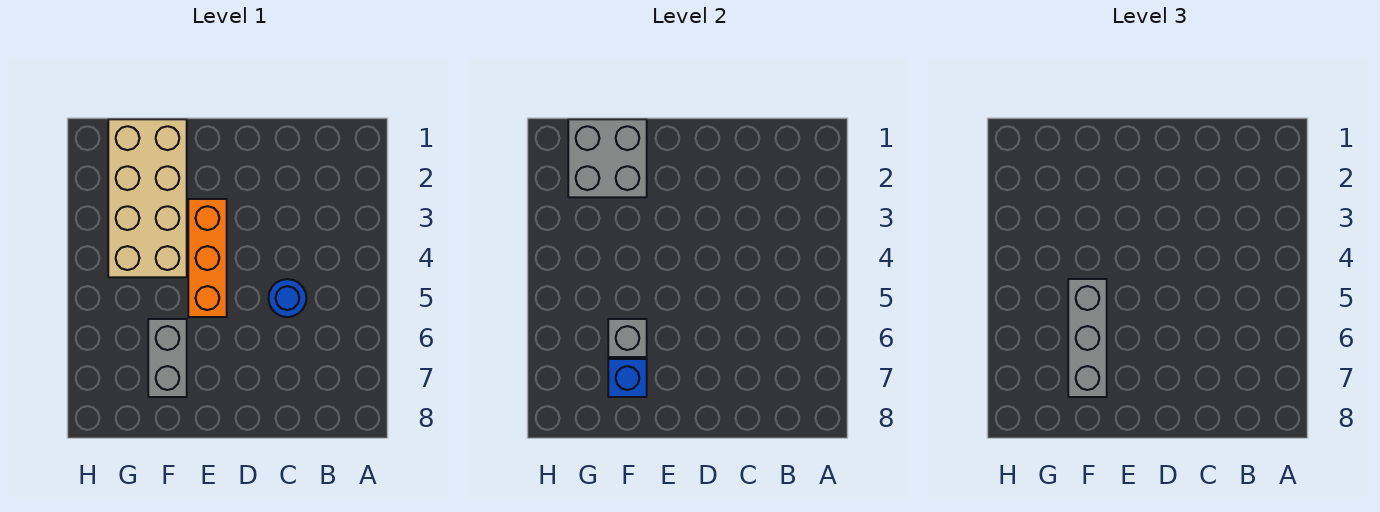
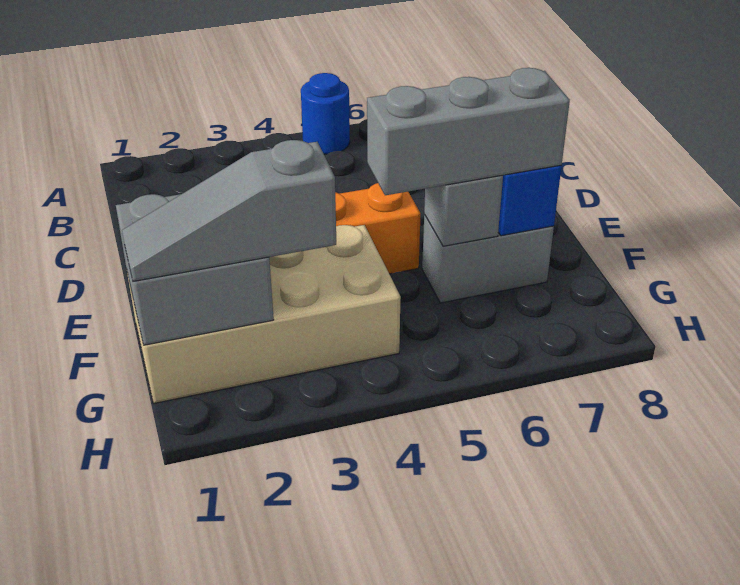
blue 1x1 round brick [268,279,306,317] -> blue 1x1 round brick moved to [301,73,350,154]
none -> grey 1x3 slope [122,140,336,281]

